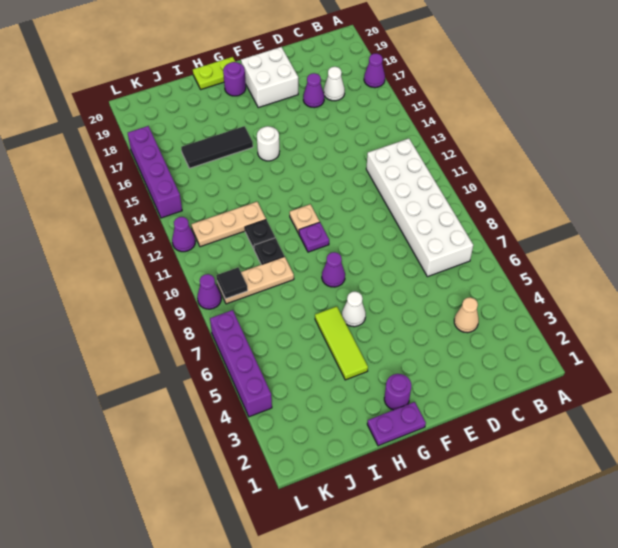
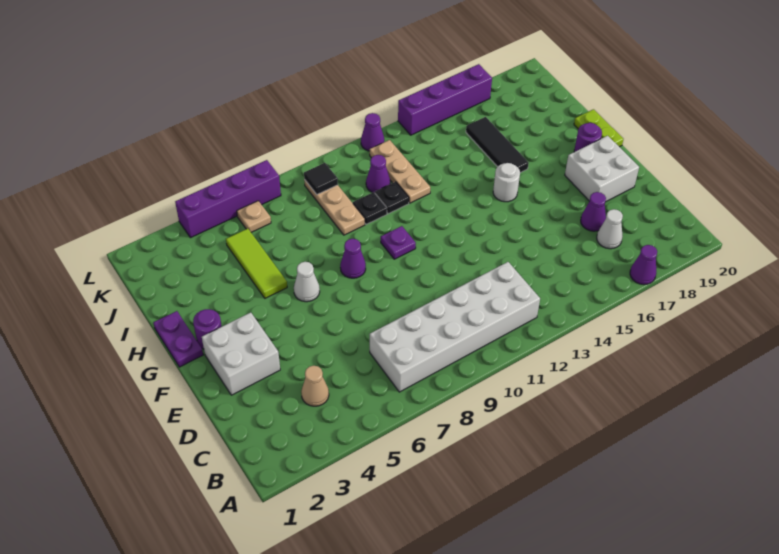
none -> white 2x2 brick [202,313,280,395]
tan 1x1 plate [290,204,320,234] -> tan 1x1 plate moved to [237,201,271,232]
lime 1x3 tile [315,306,368,380] -> lime 1x3 tile turned to [226,229,287,298]
purple 1x1 cone [197,274,221,309] -> purple 1x1 cone moved to [366,155,390,193]

